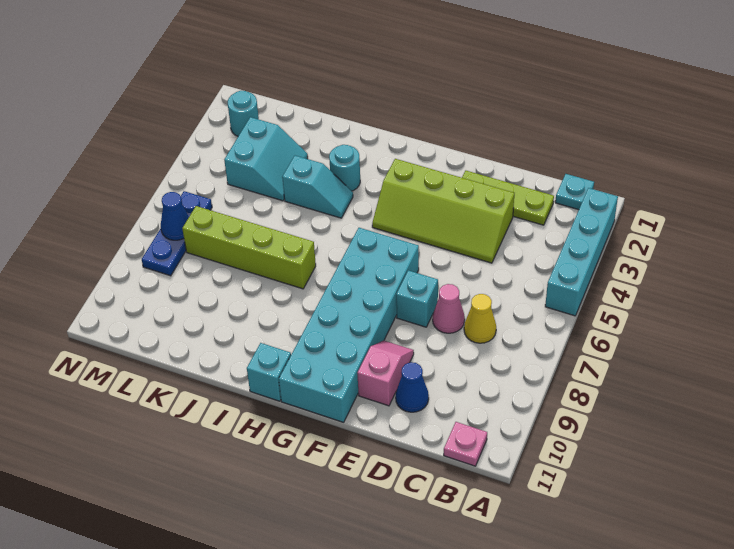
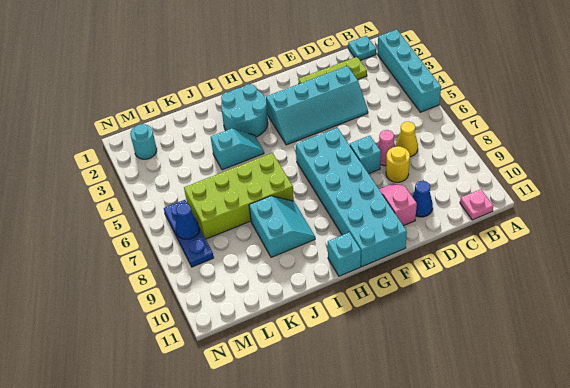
lime 2x4 slope [372,159,514,263] -> cyan 2x4 slope [266,66,368,145]
none -> yellow 1x1 round brick [386,146,410,182]
cyan 1x1 round brick [329,145,360,191] -> cyan 2x2 round brick [221,84,268,137]
lime 1x4 brick [182,206,316,289] -> lime 2x4 brick [184,153,294,239]
cyan 2x2 slope [224,117,308,201] -> cyan 2x2 slope moved to [249,196,315,257]

